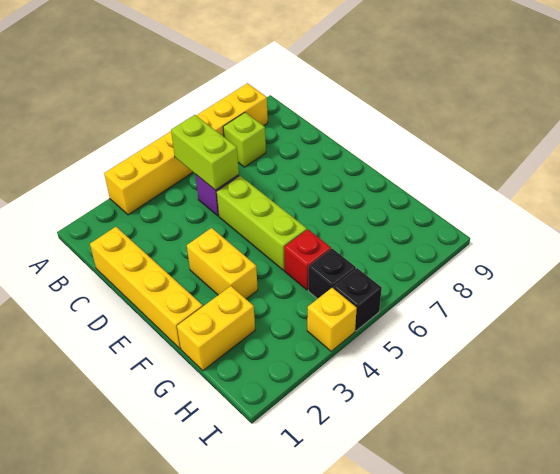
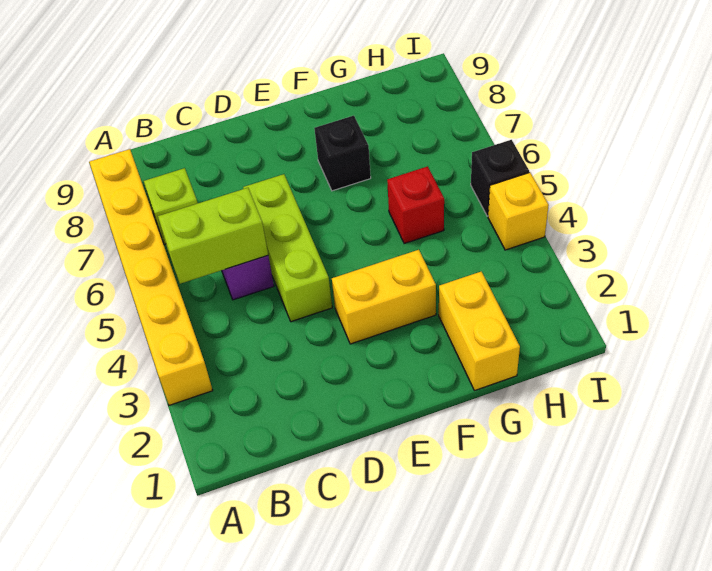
yellow 1x4 brick [90,227,203,349] -> none
lime 1x3 brick [217,176,307,270] -> lime 1x3 brick turned to [243,174,332,322]
black 1x1 brick [308,248,356,299] -> black 1x1 brick moved to [314,116,371,191]

